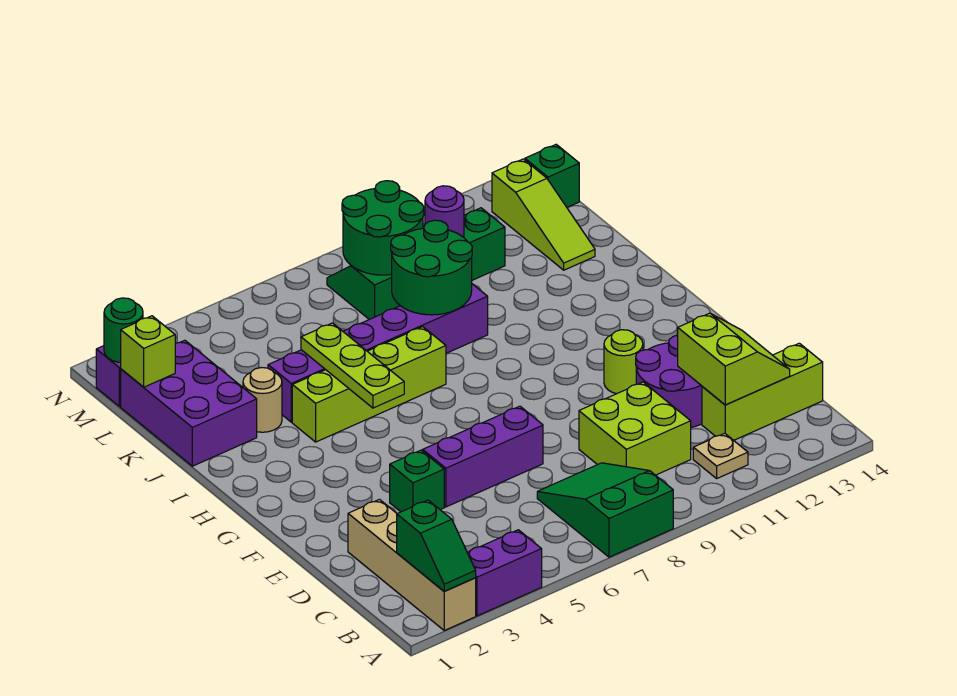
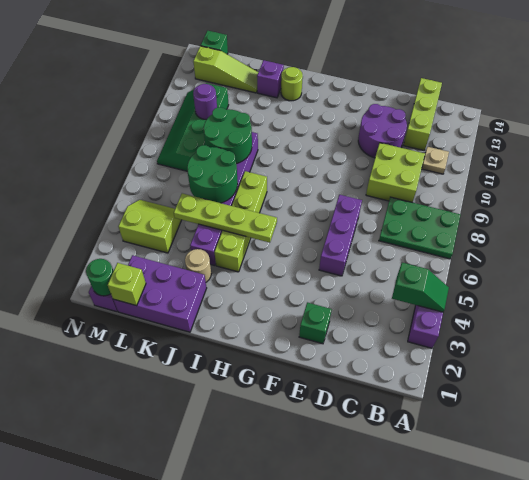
tan 1x4 brick [348,499,476,630] -> none
green 1x2 slope [397,500,476,591] -> green 1x2 slope moved to [392,263,449,312]
green 2x3 slope [537,463,673,557] -> green 2x3 plate [379,197,461,259]
lime 2x2 slope [678,313,790,405] -> lime 2x2 slope moved to [118,200,181,253]
green 1x1 brick [390,450,444,512] -> green 1x1 brick moved to [299,302,332,344]
lime 1x1 round brick [604,330,643,394] -> lime 1x1 round brick moved to [281,67,303,101]
lime 1x3 plate [301,323,404,408] -> lime 1x4 plate [174,193,277,243]
none -> purple 1x1 brick [257,60,284,98]
green 2x2 round brick [342,181,424,275] -> green 2x2 round brick moved to [187,145,238,203]

